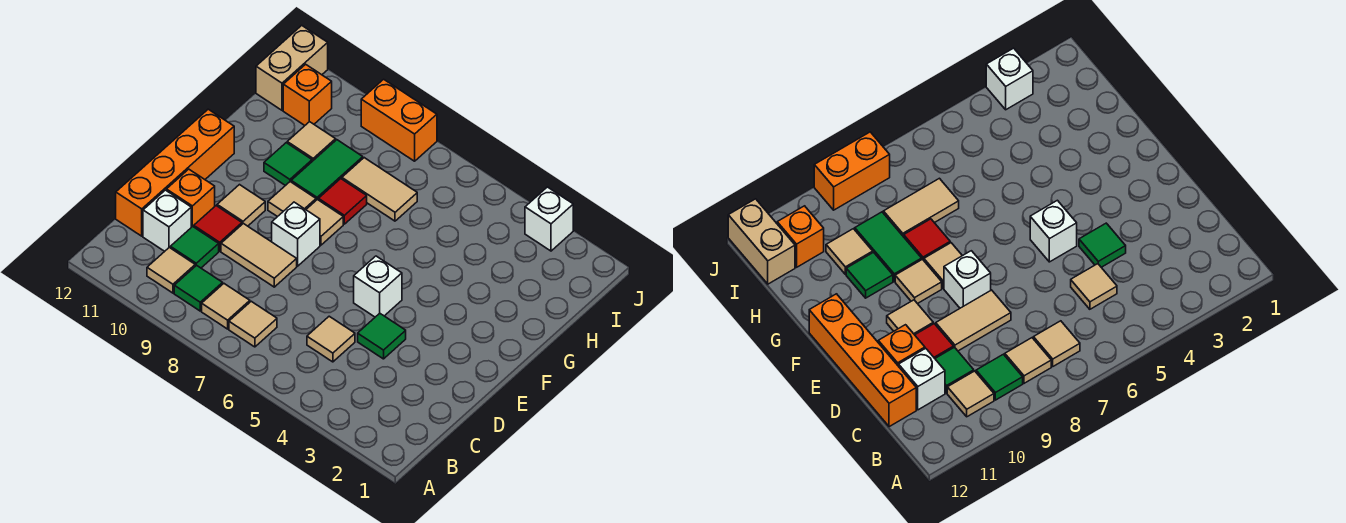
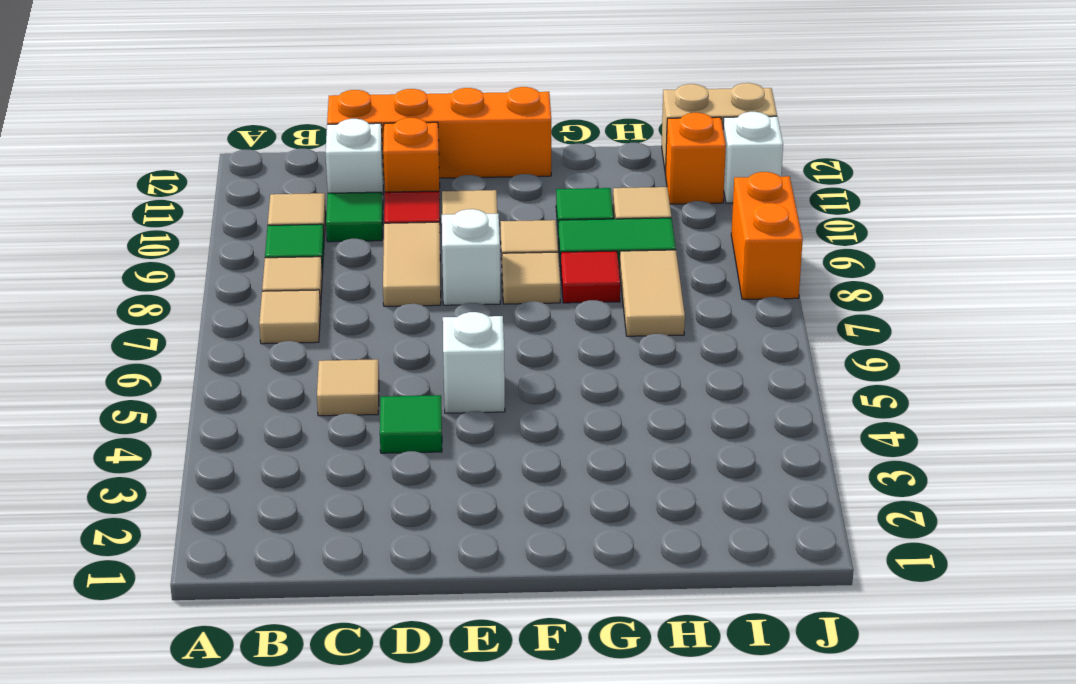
white 1x1 brick [525,187,573,251] -> white 1x1 brick moved to [723,112,783,203]

